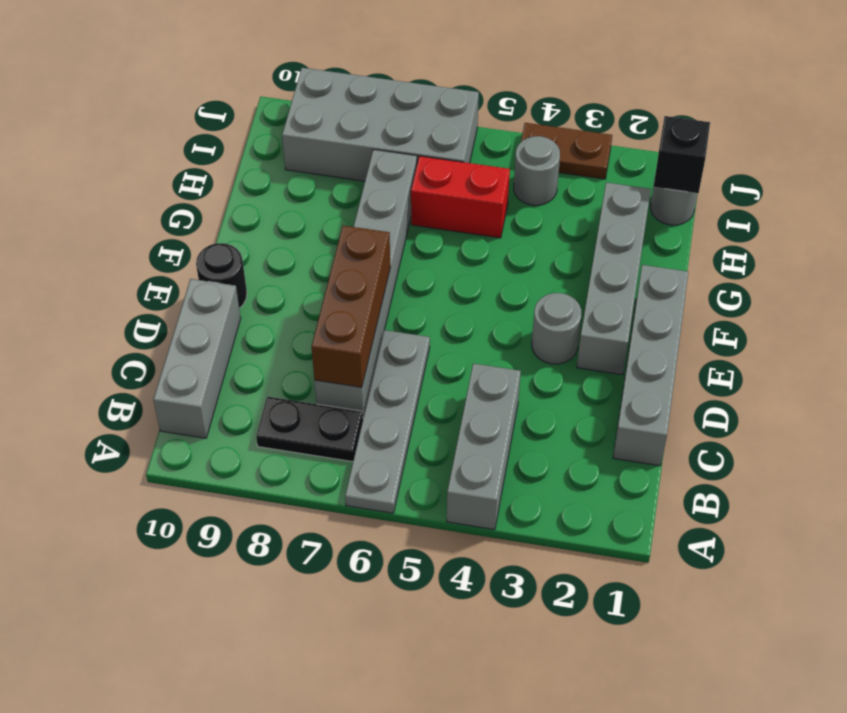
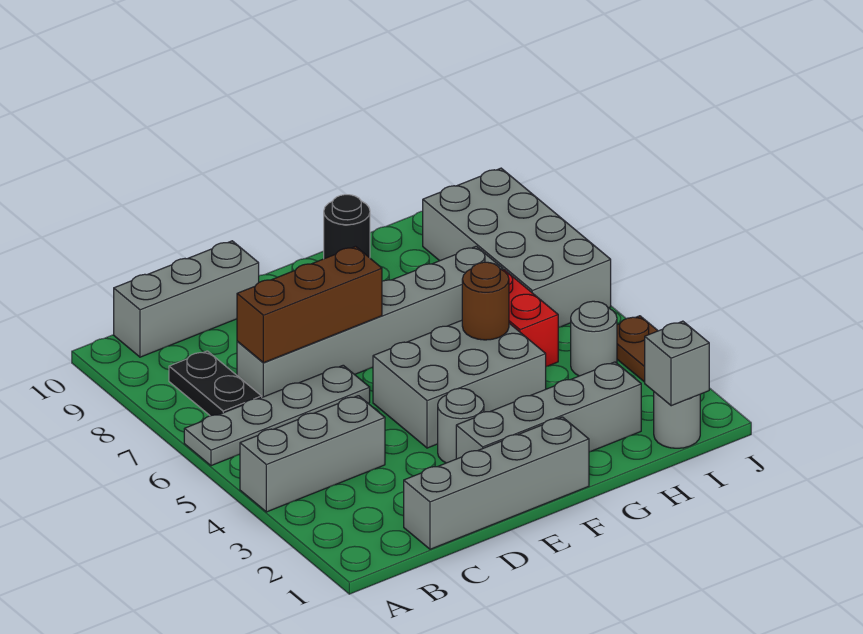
none -> grey 2x3 brick [373,320,546,448]
black 1x1 round brick [196,243,247,308] -> black 1x1 round brick moved to [324,195,370,259]
none -> brown 1x1 round brick [462,262,509,340]
black 1x1 brick [654,116,710,193] -> grey 1x1 brick [645,321,709,406]

